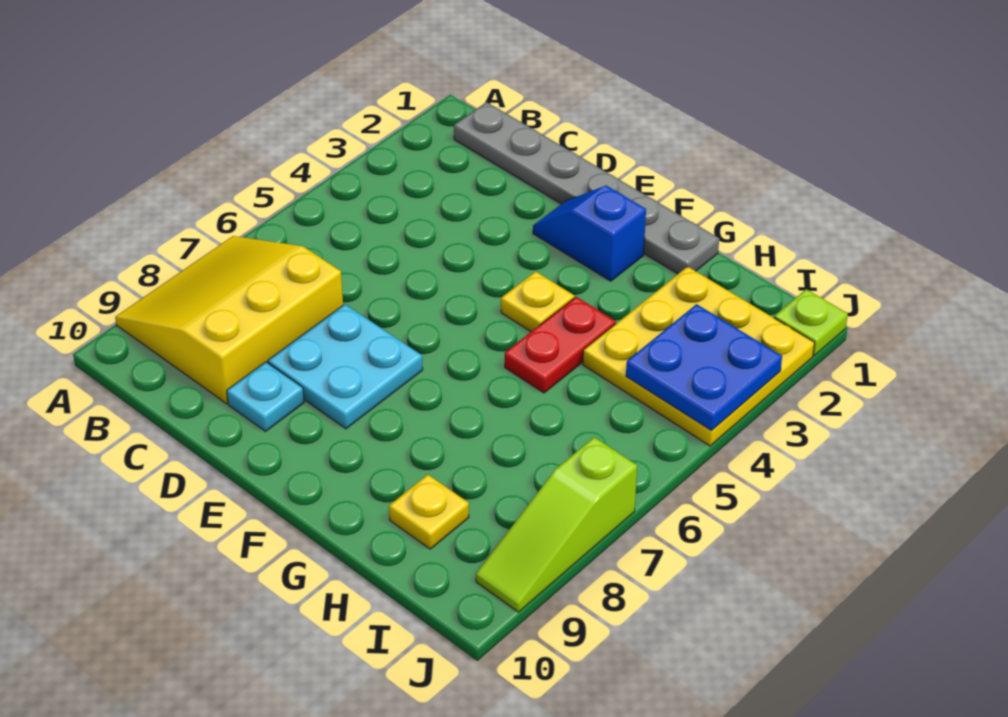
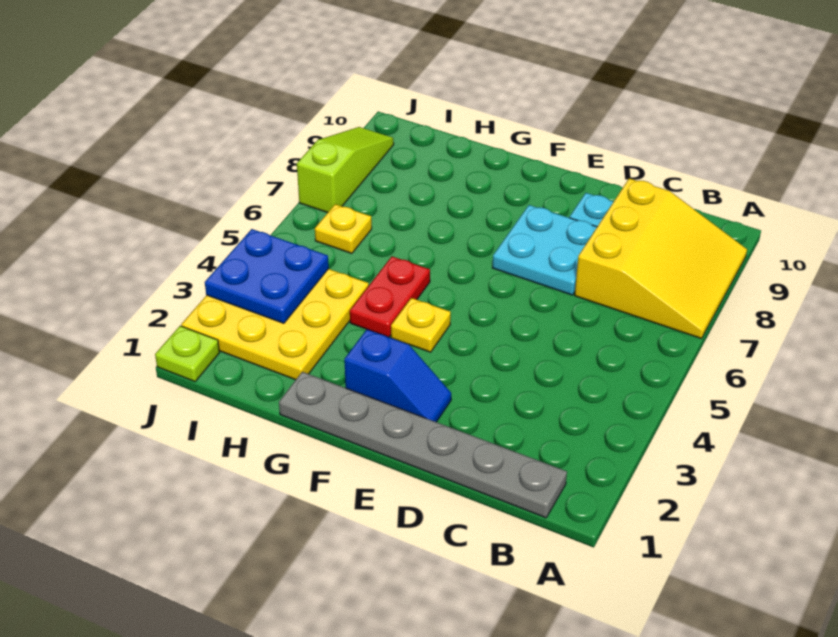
yellow 1x1 plate [389,475,469,549] -> yellow 1x1 plate moved to [315,204,372,254]

